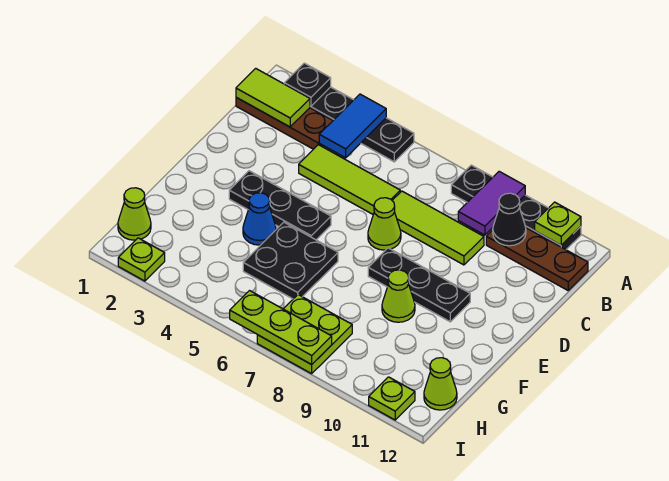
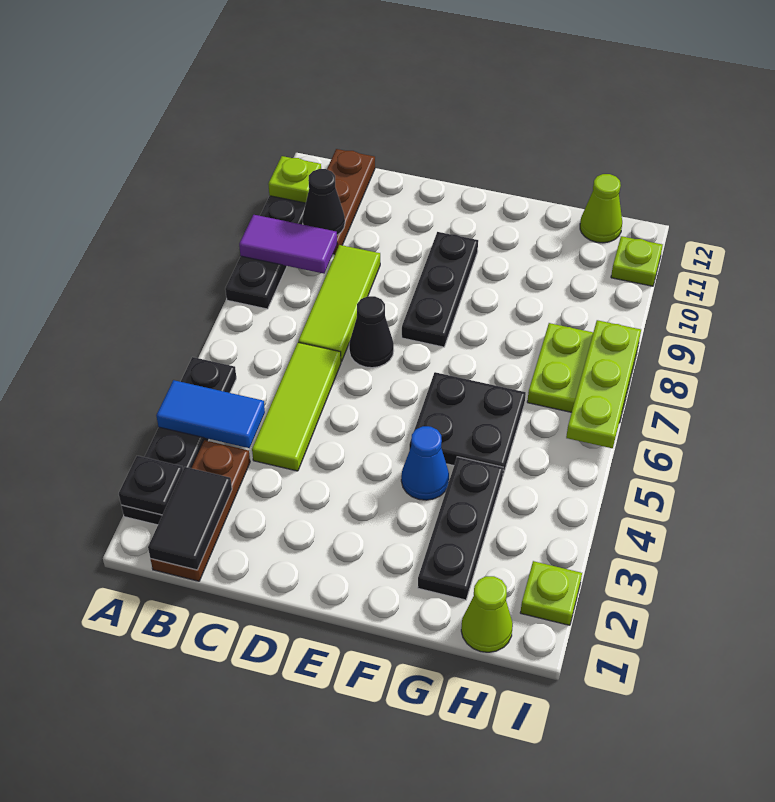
lime 1x2 tile [236,68,310,127] -> black 1x2 tile [148,467,232,570]
lime 1x1 cone [368,198,401,250] -> black 1x1 cone [349,296,394,368]
black 1x3 plate [229,171,331,240] -> black 1x3 plate moved to [418,457,503,600]
lime 1x1 cone [382,270,415,322] -> none

